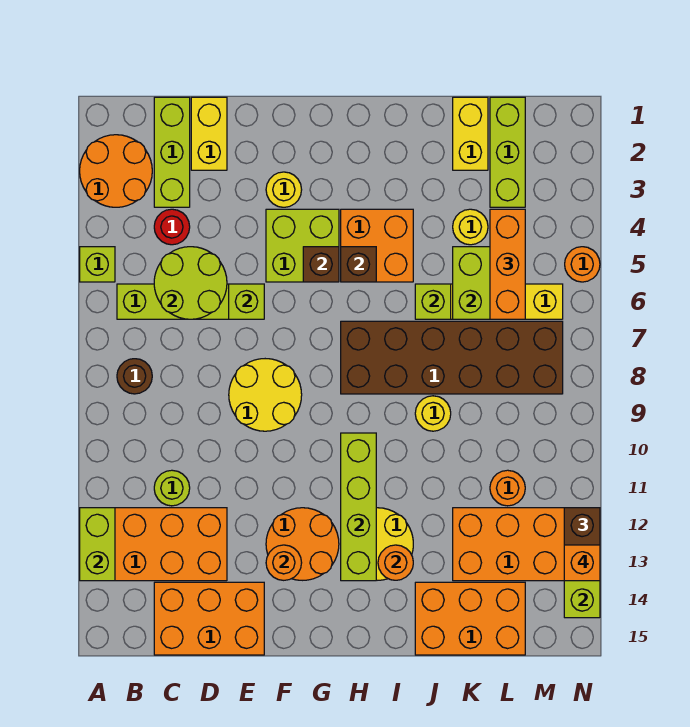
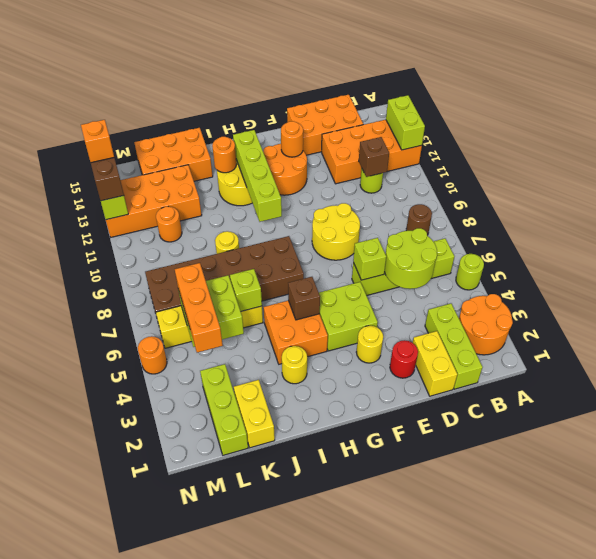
lime 1x1 brick [80,247,115,282] -> lime 1x1 round brick [456,254,484,290]
red 1x1 round brick [154,209,190,245] -> red 1x1 round brick moved to [390,340,418,378]
brown 1x1 brick [303,247,339,282] -> brown 1x1 brick moved to [359,137,389,177]
yellow 1x1 round brick [453,209,488,245] -> yellow 1x1 round brick moved to [282,346,307,384]

